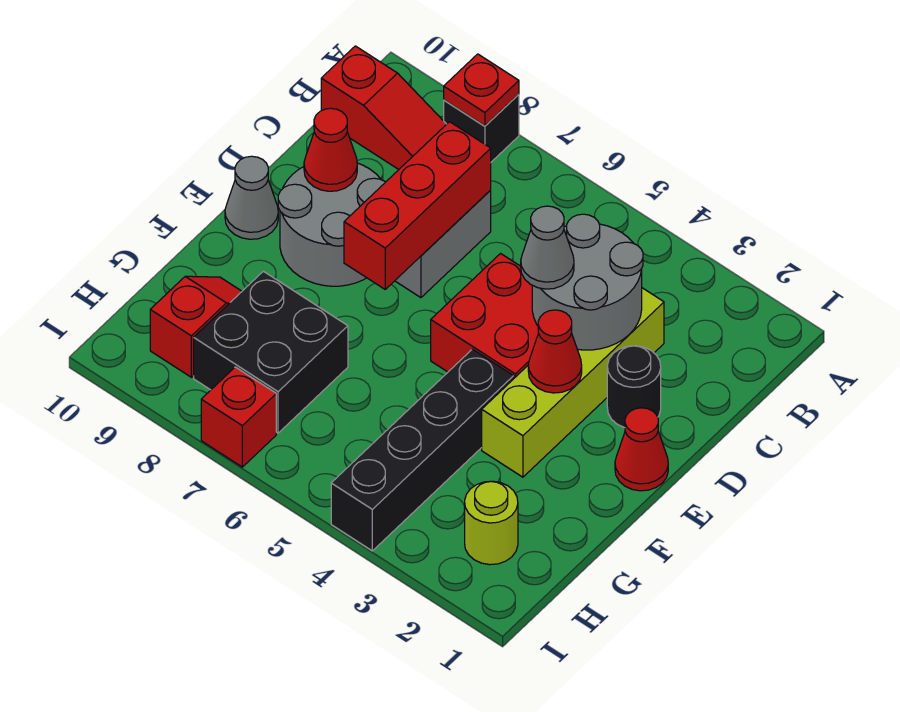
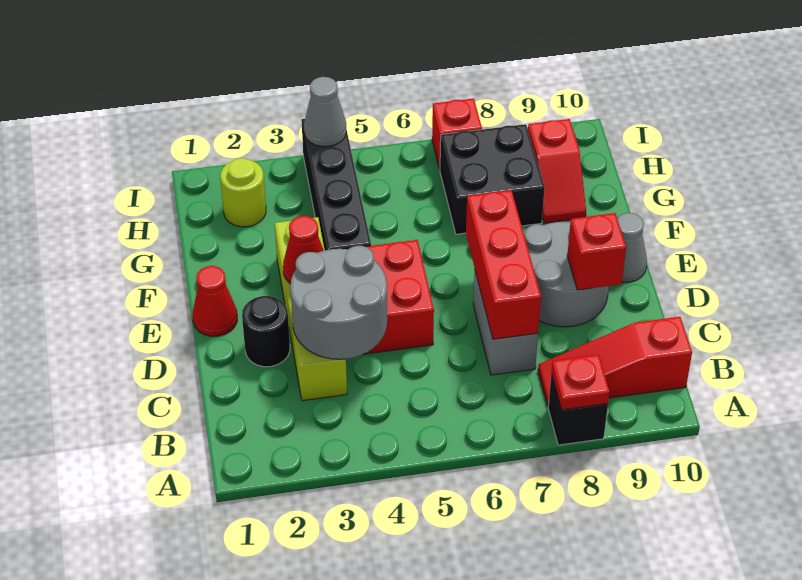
grey 1x1 cone [521,206,574,289] -> grey 1x1 cone moved to [304,77,346,146]
red 1x1 cone [304,108,357,191] -> red 1x1 brick [567,213,626,290]

